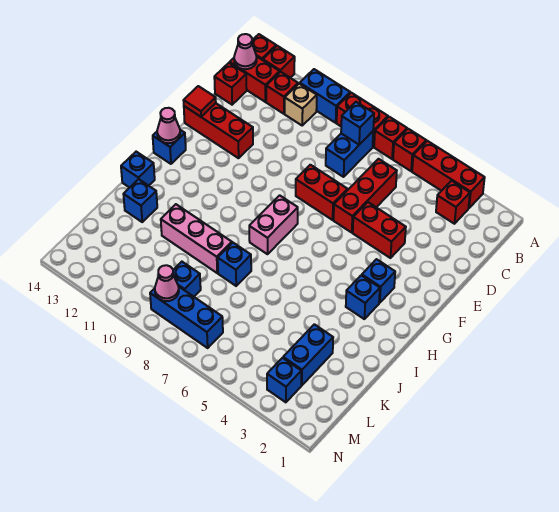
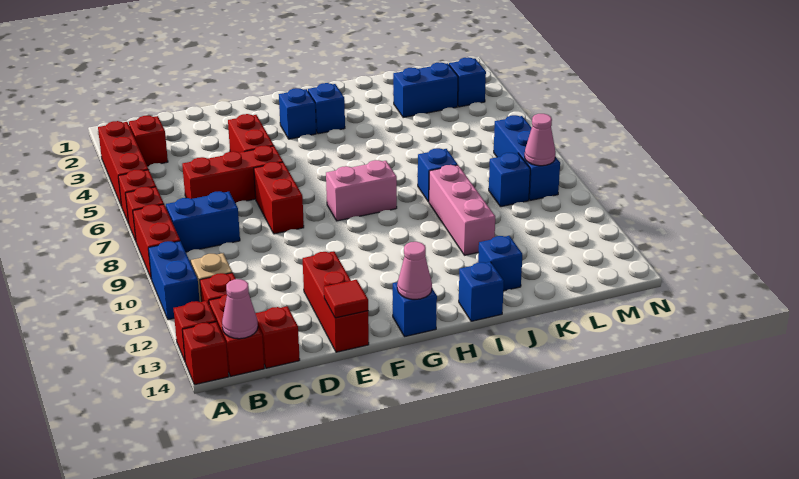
blue 1x1 brick [341,102,374,145] -> none

